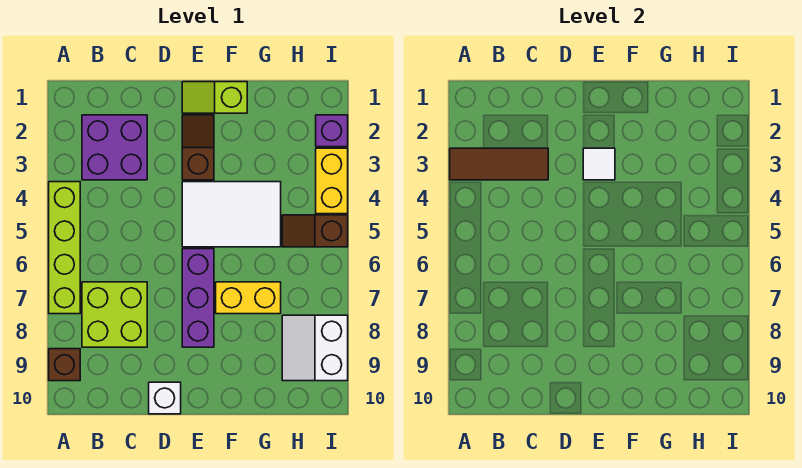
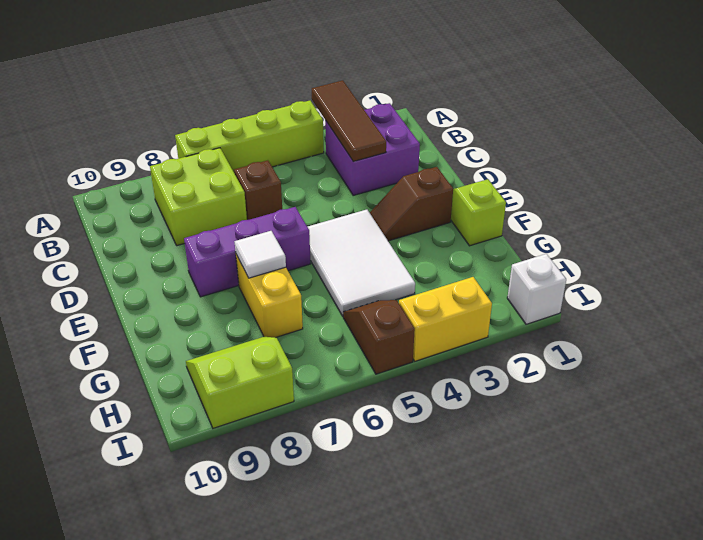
brown 1x1 brick [49,349,80,381] -> brown 1x1 brick moved to [234,160,282,220]
white 1x1 brick [149,382,181,414] -> white 1x1 brick moved to [507,254,566,324]
brown 1x2 slope [182,115,214,180] -> brown 1x2 slope turned to [370,167,453,241]
white 1x1 tile [583,148,615,180] -> white 1x1 tile moved to [234,231,286,278]
white 2x2 slope [282,315,348,381] -> lime 2x2 slope [186,337,294,428]
purple 1x1 brick [316,115,348,147] -> none

